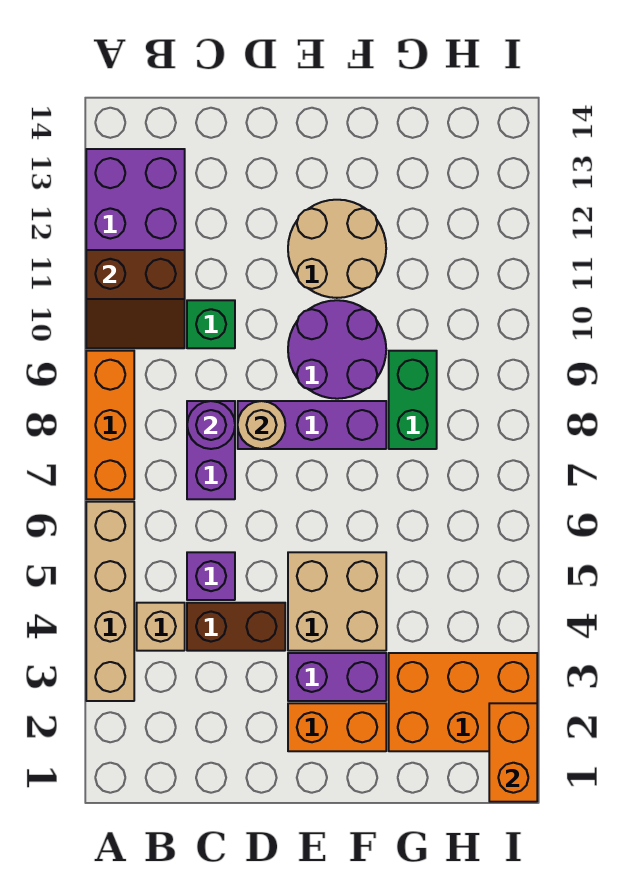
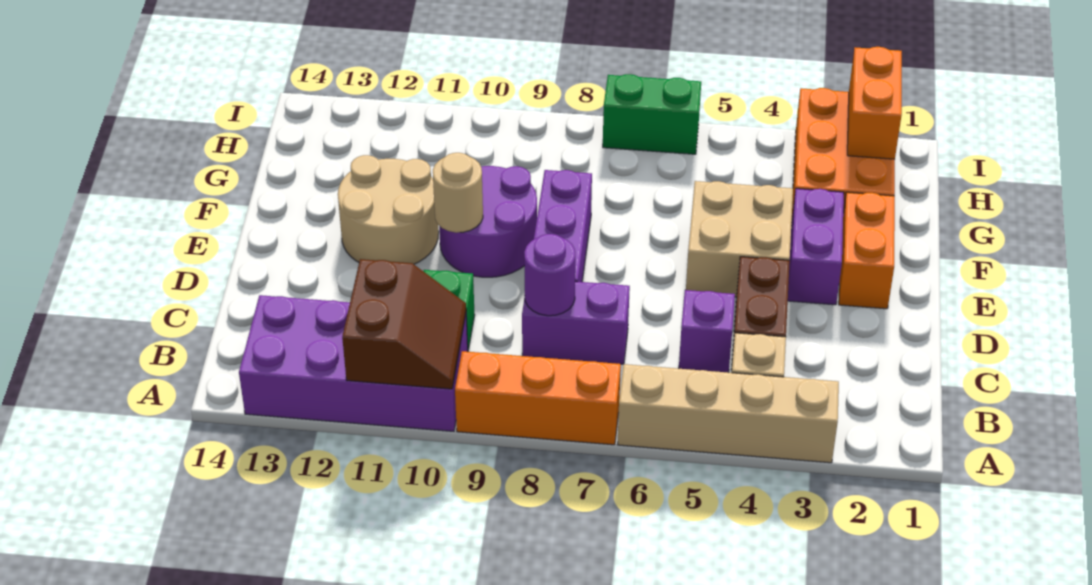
tan 1x1 round brick [238,401,285,449] -> tan 1x1 round brick moved to [433,153,483,233]
green 1x2 brick [389,351,437,449] -> green 1x2 brick moved to [603,74,701,154]
orange 1x2 brick [489,703,537,802] -> orange 1x2 brick turned to [847,47,902,159]

